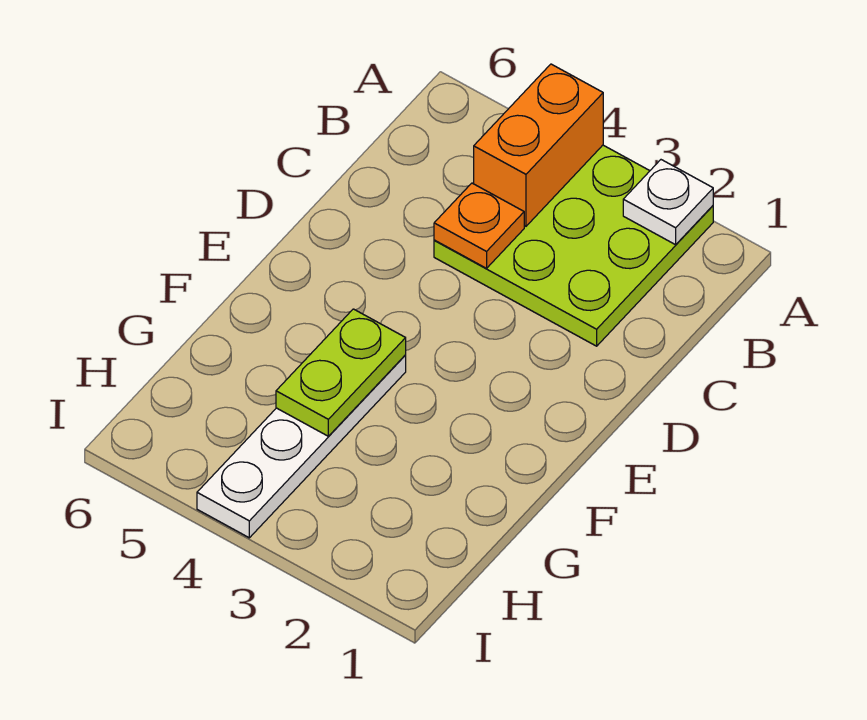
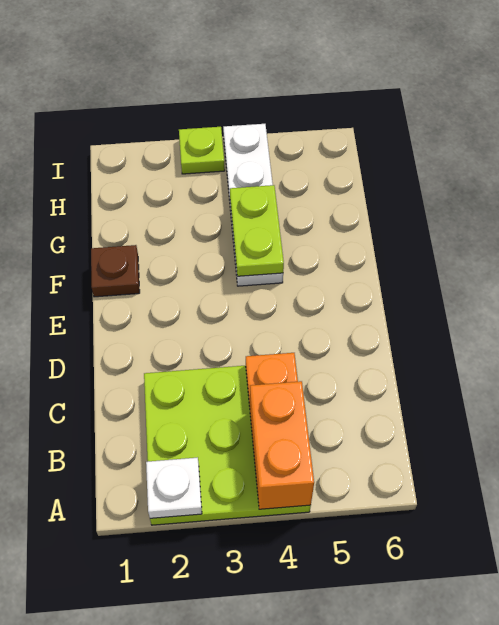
none -> brown 1x1 plate [91,245,140,297]
none -> lime 1x1 plate [179,127,225,174]

